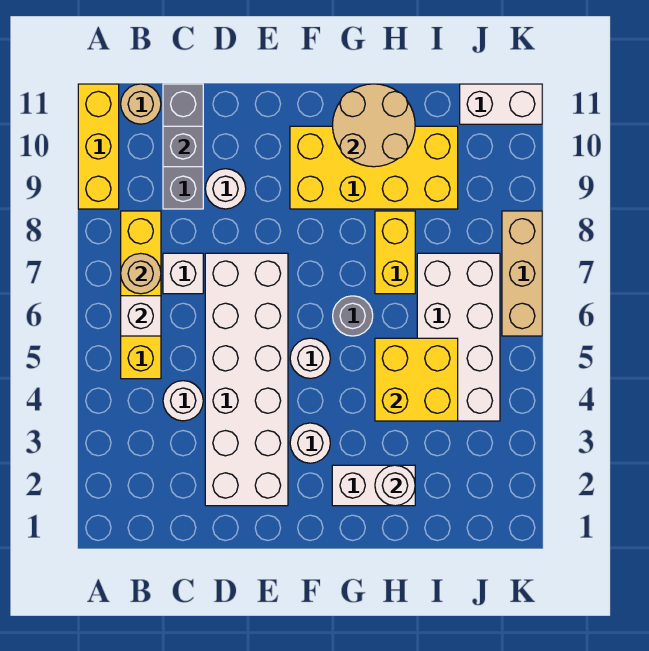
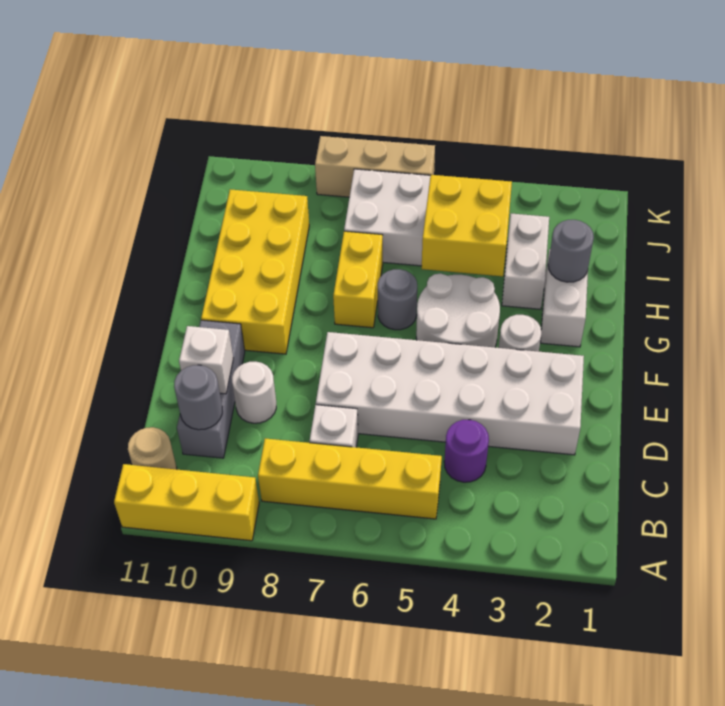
white 1x1 brick [121,296,161,336] -> white 1x1 brick moved to [179,326,233,394]
tan 1x1 round brick [121,253,161,294] -> none
white 1x1 round brick [163,381,203,421] -> purple 1x1 round brick [444,420,489,482]
grey 1x3 brick [163,84,203,209] -> grey 1x3 brick turned to [177,320,245,458]
grey 1x1 brick [163,126,203,167] -> grey 1x1 round brick [174,365,222,430]
white 1x1 round brick [290,338,330,379] -> white 2x2 round brick [416,273,500,347]
tan 2x2 round brick [333,84,415,167] -> none
white 1x1 round brick [375,465,415,506] -> grey 1x1 round brick [548,220,594,282]
yellow 1x2 brick [375,211,415,294] -> yellow 1x2 brick turned to [333,231,383,328]
white 1x2 brick [460,84,542,124] -> white 1x2 brick moved to [502,214,549,309]

